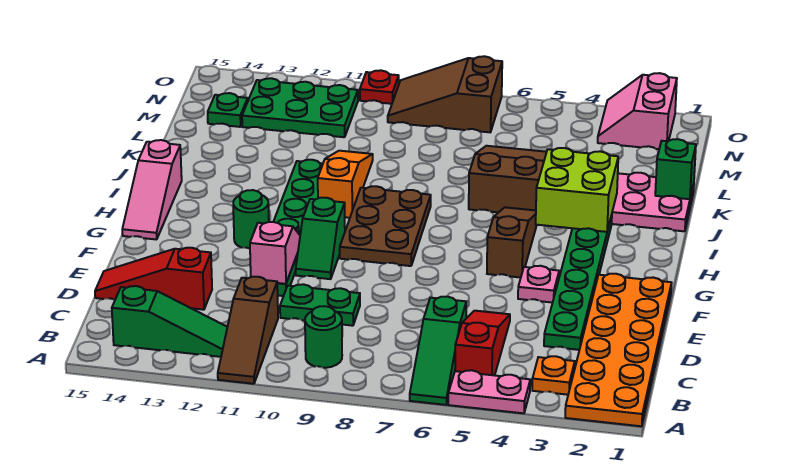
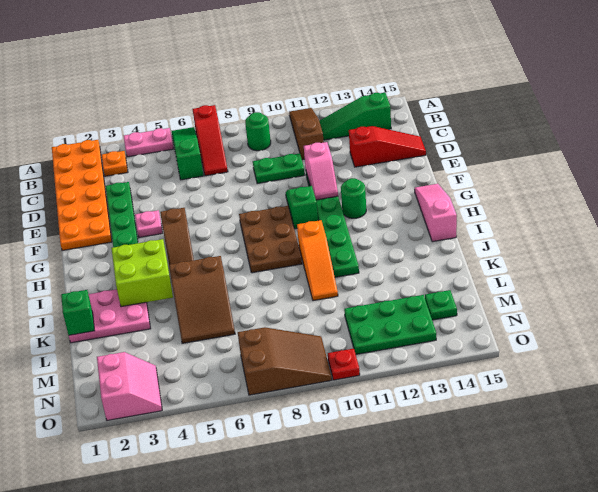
red 1x3 slope [455,311,510,375] -> red 1x3 slope moved to [193,105,228,176]

